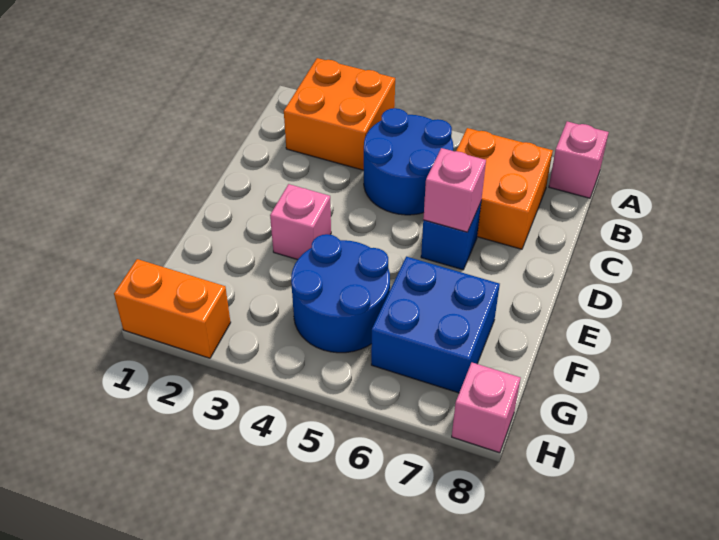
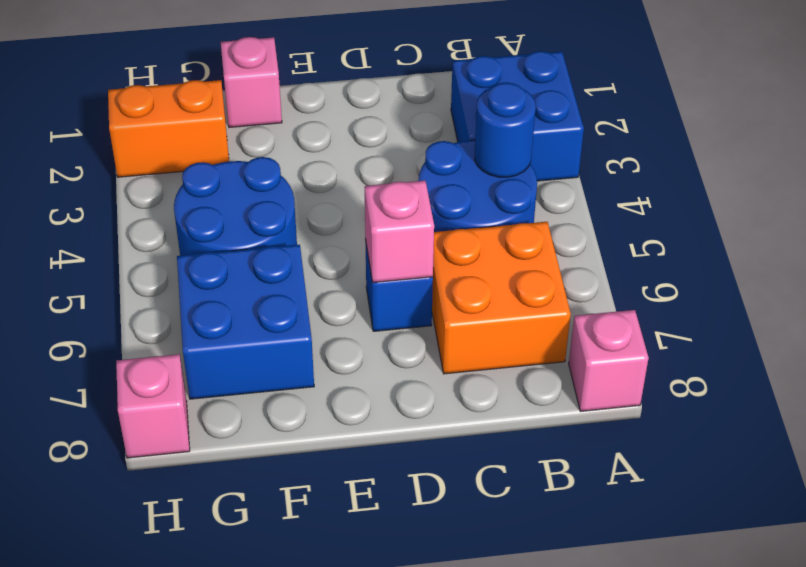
orange 2x2 brick [284,58,395,170] -> blue 2x2 brick [451,51,584,181]
none -> blue 1x1 round brick [475,82,536,177]
pink 1x1 brick [270,184,331,260] -> pink 1x1 brick moved to [221,37,282,127]
orange 1x2 brick [114,259,231,358] -> orange 1x2 brick turned to [108,80,229,177]

